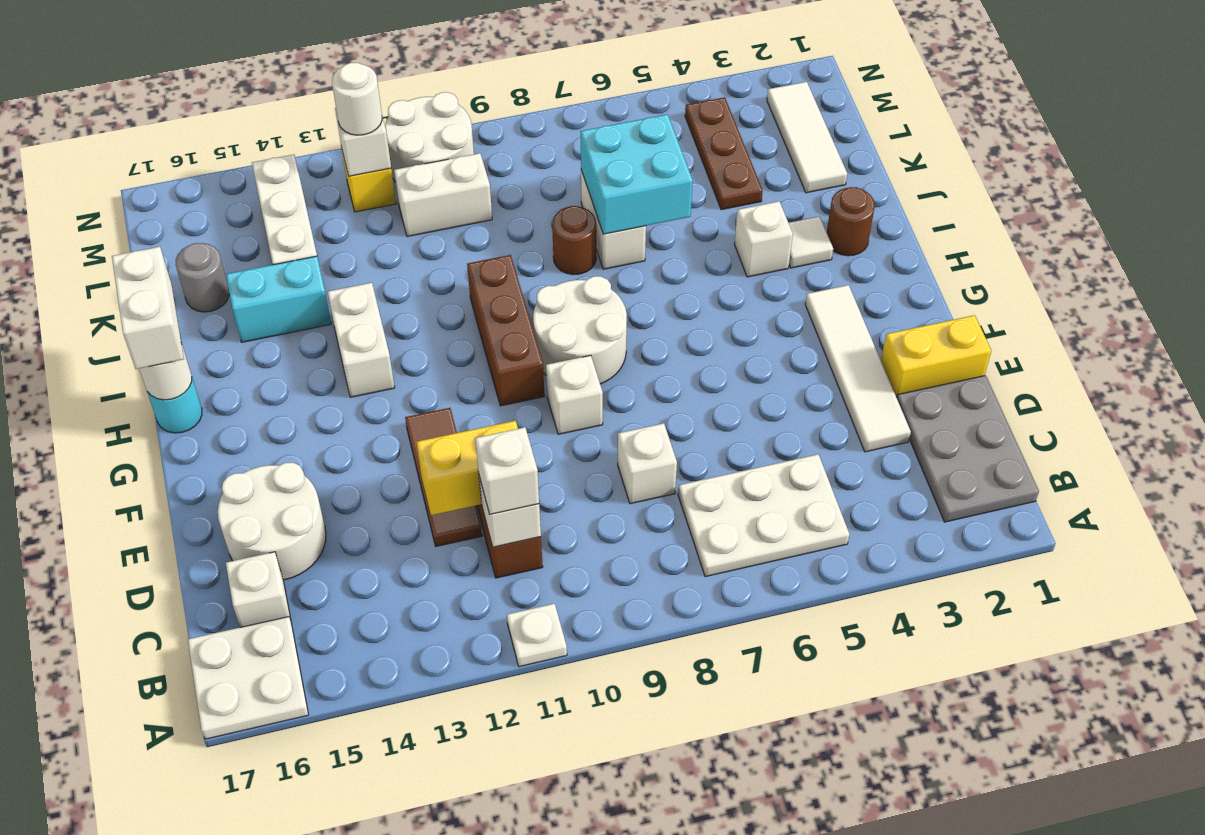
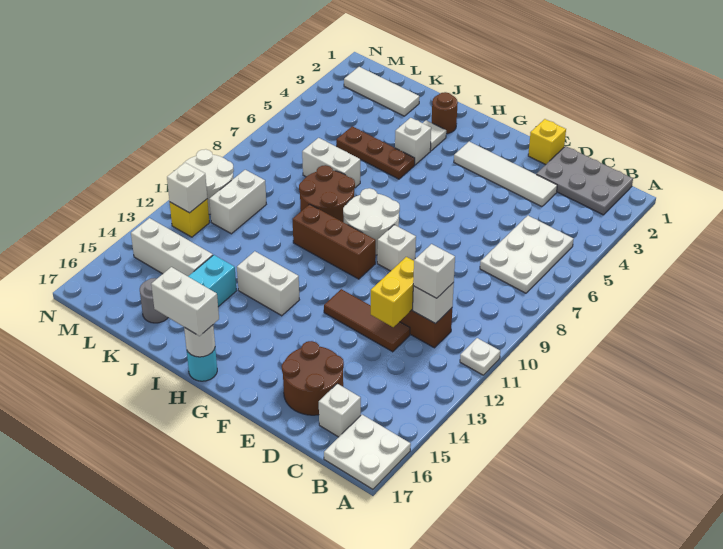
white 1x1 brick [618,423,677,504] -> none
white 2x2 round brick [218,463,326,580] -> brown 2x2 round brick [282,341,344,415]
yellow 1x2 brick [881,315,991,398] -> yellow 1x1 brick [528,119,566,165]
cyan 2x2 brick [580,114,693,234] -> none
brown 1x1 round brick [552,206,596,275] -> brown 2x2 round brick [299,165,355,222]
brown 1x3 plate [685,97,763,210] -> brown 1x3 plate moved to [336,126,415,179]
white 1x1 round brick [332,63,382,135] -> none

